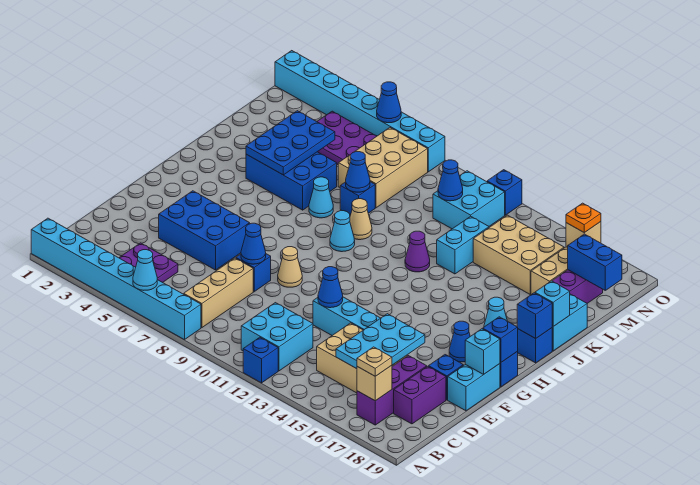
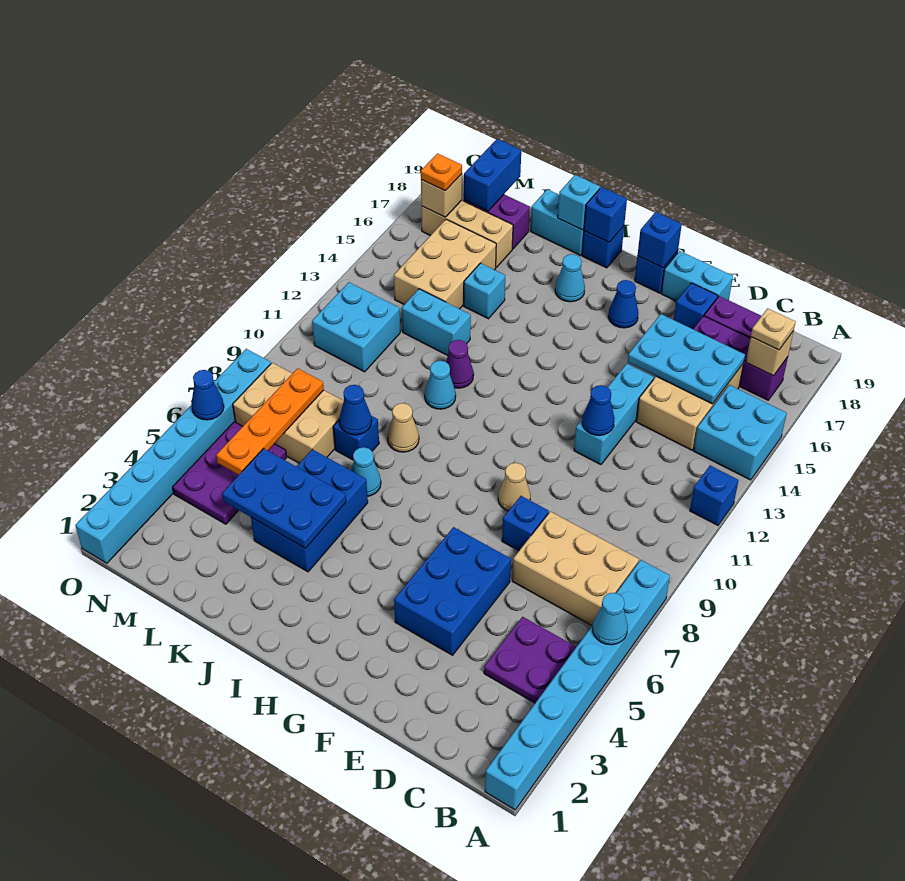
tan 1x3 brick [184,258,253,328] -> tan 2x3 brick [512,511,639,625]
cyan 2x2 brick [241,303,313,371] -> cyan 2x2 brick moved to [694,385,787,480]
blue 1x1 cone [241,223,266,264] -> none
cyan 1x1 brick [465,329,500,374] -> cyan 1x1 brick moved to [464,263,505,319]
cyan 1x1 cone [330,211,355,252] -> cyan 1x1 cone moved to [425,361,456,409]
none -> orange 1x4 plate [216,368,324,475]
blue 1x1 cone [438,160,463,201] -> none
blue 1x1 brick [487,170,522,215] -> none

